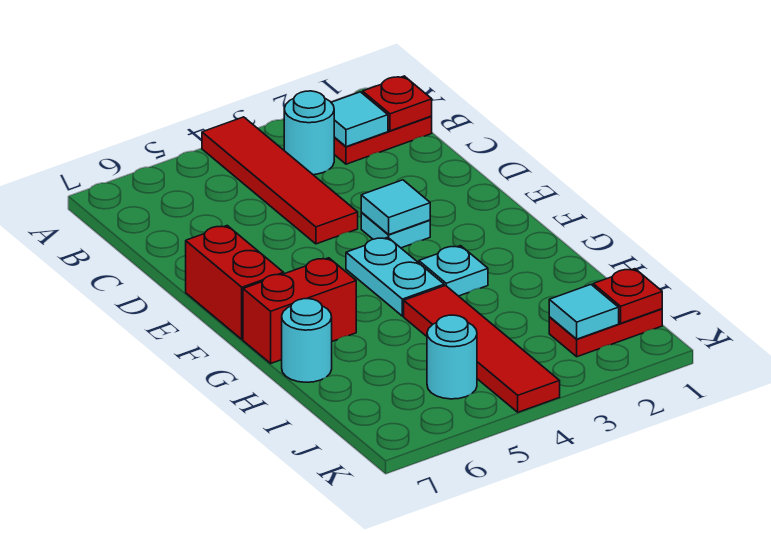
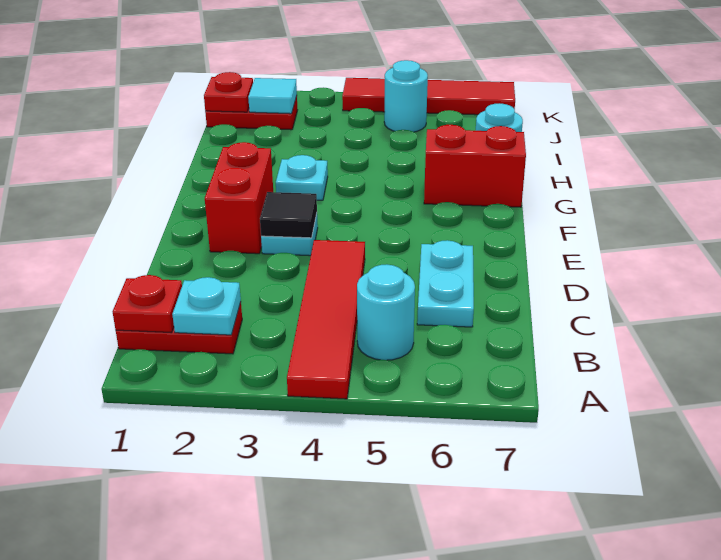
cyan 1x1 tile [331,92,388,147] -> cyan 1x1 plate [172,277,241,335]
cyan 1x1 round brick [284,91,334,175] -> cyan 1x1 round brick moved to [357,264,415,360]
cyan 1x1 tile [361,180,430,234] -> black 1x1 tile [260,192,317,238]
red 1x2 brick [186,226,284,339] -> red 1x2 brick moved to [205,142,273,254]
cyan 1x2 plate [346,237,444,316] -> cyan 1x2 plate moved to [417,240,474,327]
red 1x4 tile [404,286,560,412] -> red 1x4 tile turned to [342,78,515,115]

